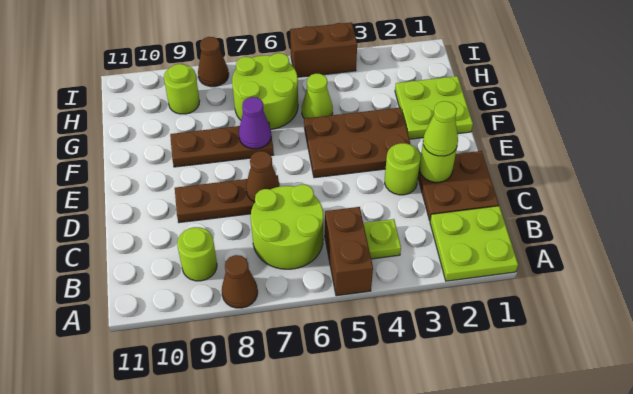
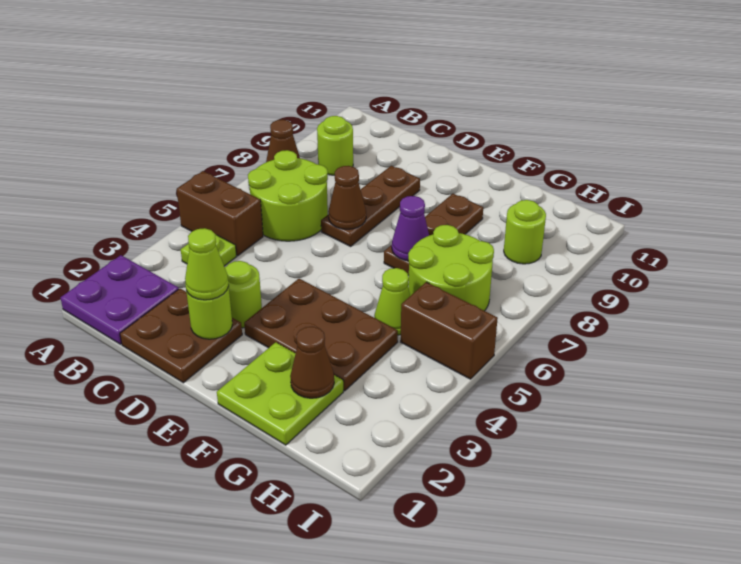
lime 2x2 plate [430,206,518,281] -> purple 2x2 plate [61,255,179,344]
brown 2x3 plate [304,107,410,178] -> brown 2x3 plate turned to [244,279,398,391]
brown 1x2 brick [290,22,357,77] -> brown 1x2 brick turned to [401,282,498,379]
brown 1x1 cone [198,37,229,87] -> brown 1x1 cone moved to [290,327,334,398]

